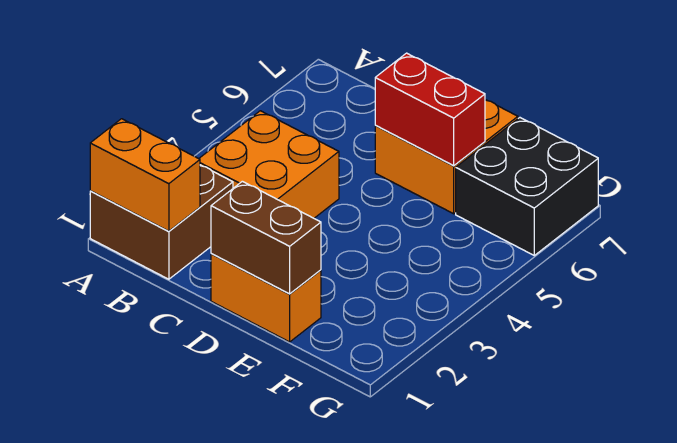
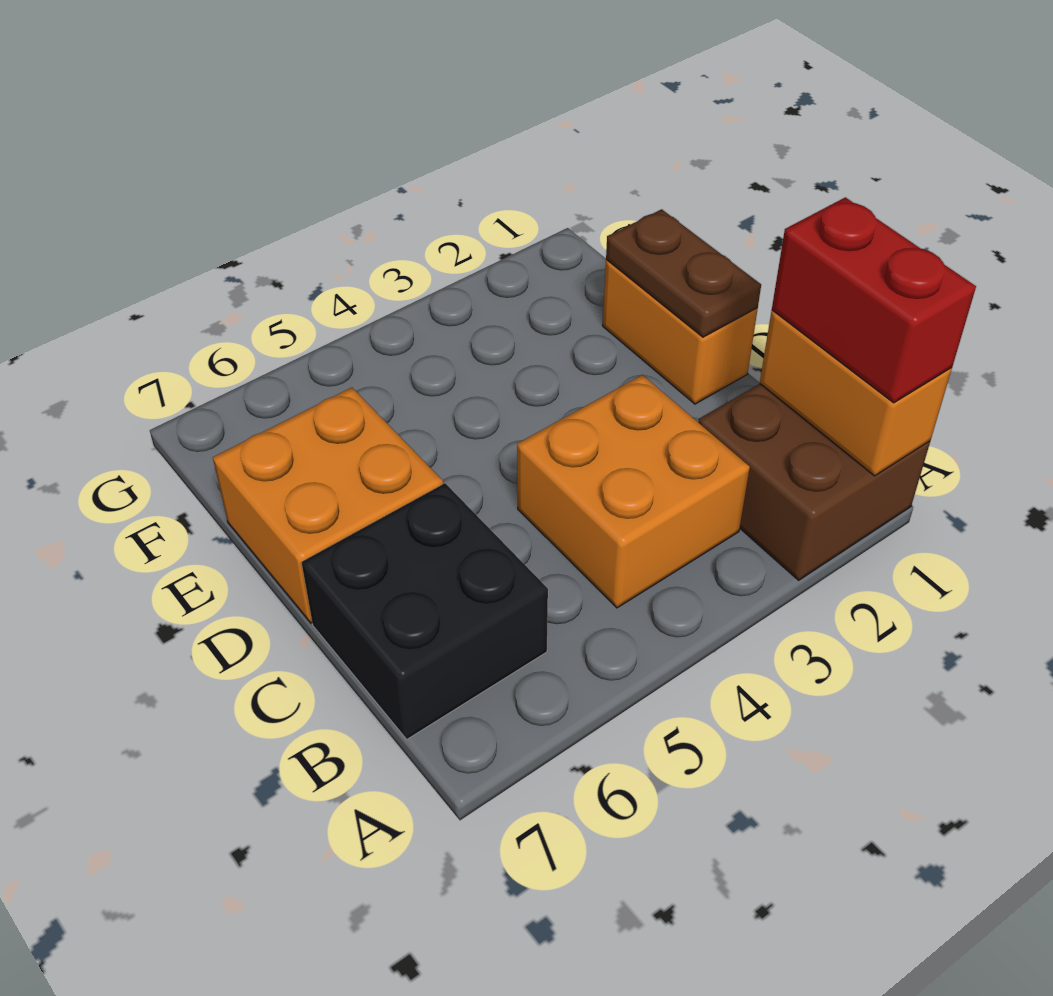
brown 1x2 brick [211,181,321,294] -> brown 1x2 plate [606,209,761,337]
red 1x2 brick [375,53,485,166] -> red 1x2 brick moved to [772,197,976,403]
black 2x2 brick [456,118,598,255] -> black 2x2 brick moved to [302,483,548,739]

